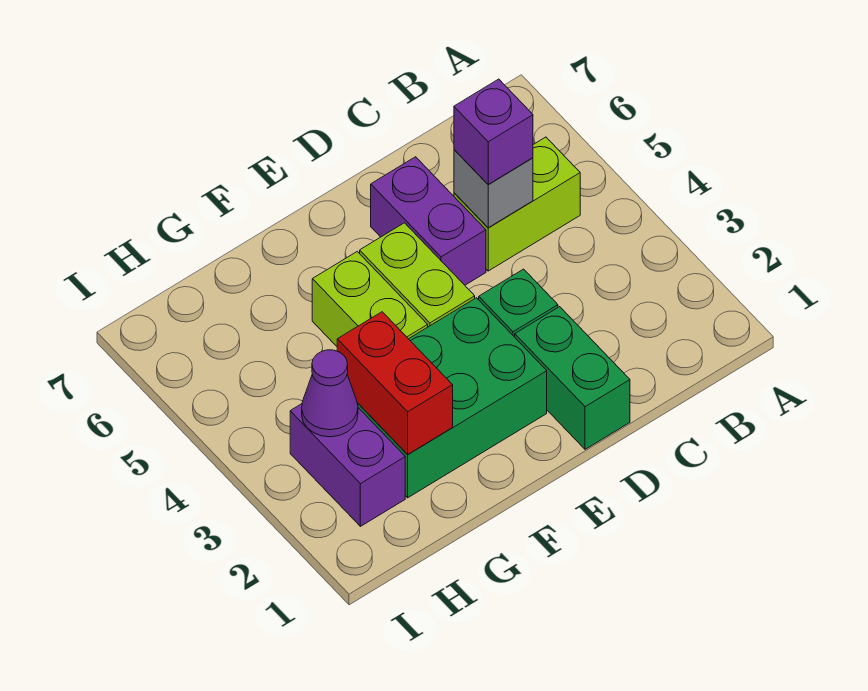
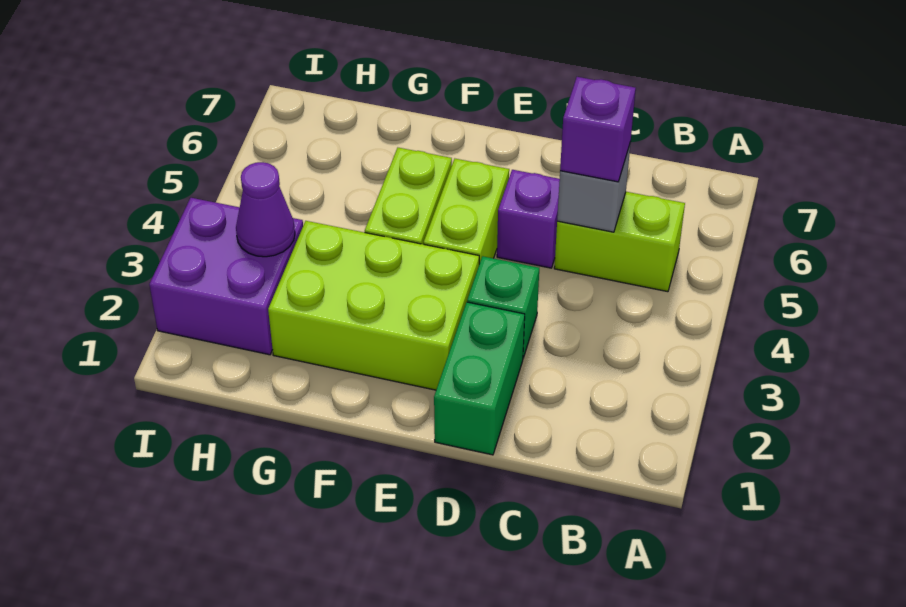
purple 1x2 brick [371,157,486,285] -> purple 1x1 brick [497,170,560,268]
green 2x3 brick [357,298,547,498] -> lime 2x3 brick [268,221,479,390]
red 1x2 brick [337,312,453,455] -> none
purple 1x2 brick [290,404,405,526] -> purple 2x2 brick [149,198,303,355]

